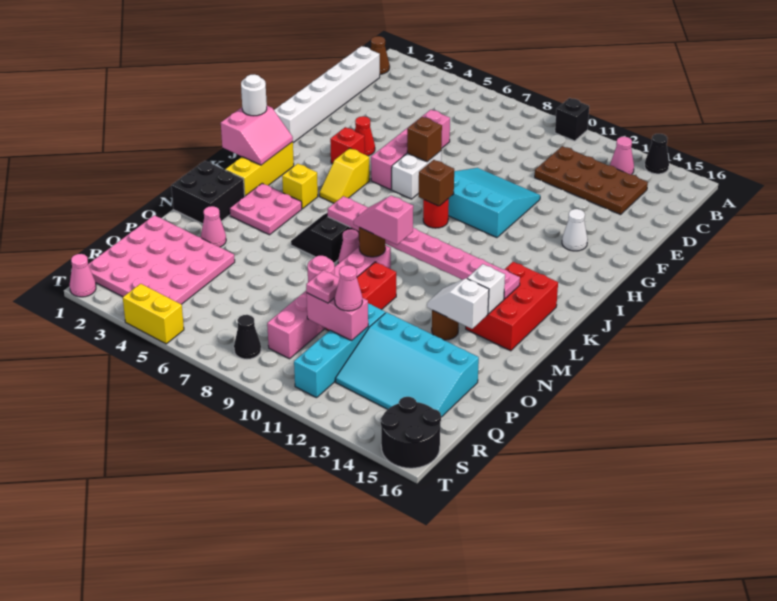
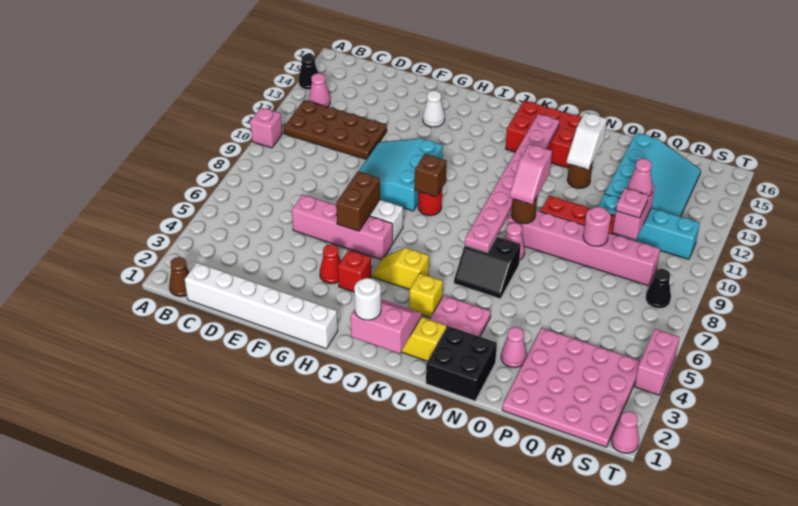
black 1x1 brick [555,98,589,141] -> pink 1x1 brick [250,107,282,148]
brown 2x4 plate [535,146,648,215] -> brown 2x4 plate turned to [283,100,387,159]
brown 1x1 brick [407,117,442,162] -> brown 1x2 brick [336,171,380,231]
yellow 1x2 slope [319,148,370,203] -> yellow 1x2 slope turned to [373,248,429,290]
white 1x1 brick [467,264,505,314] -> none
black 2x2 round brick [381,397,441,468] -> none
yellow 1x2 brick [123,284,184,344] -> pink 1x2 brick [635,329,680,395]

